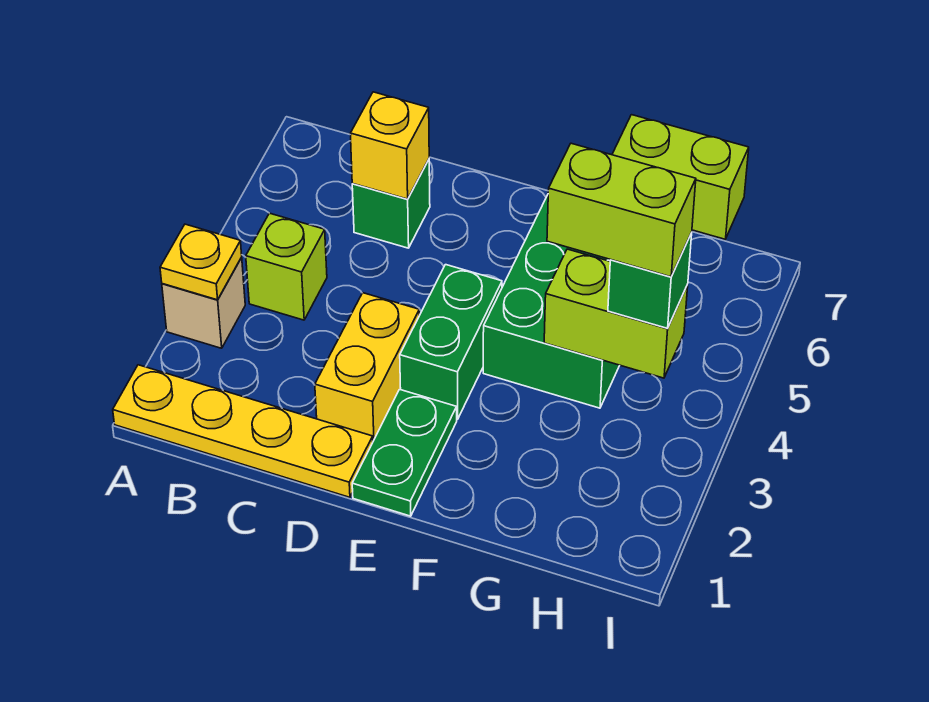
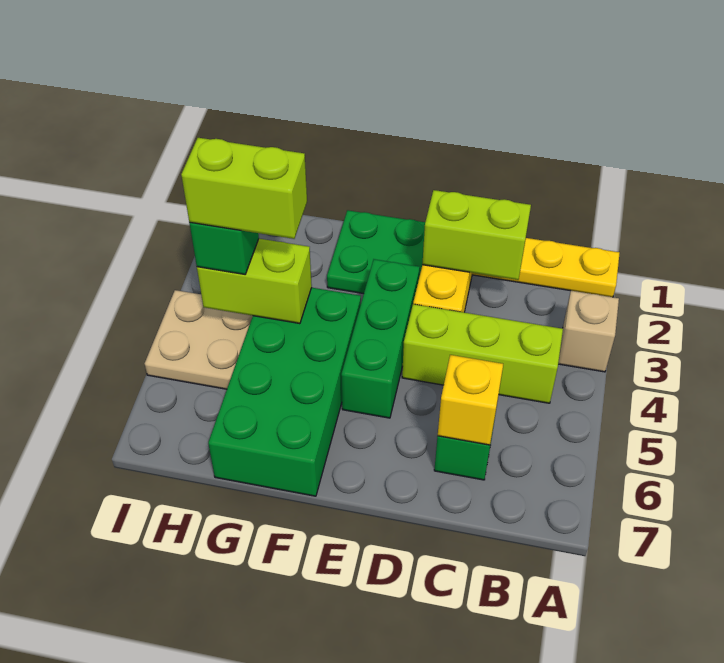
yellow 1x1 plate [160,224,242,300] -> none
lime 1x1 brick [246,213,327,320] -> lime 1x3 brick [402,304,563,403]
green 1x2 plate [352,389,457,516] -> green 2x2 plate [327,210,425,294]
green 1x2 brick [400,265,502,419] -> green 1x3 brick [341,259,420,418]
lime 1x2 brick [612,115,749,239] -> lime 1x2 brick moved to [422,190,531,280]
none -> tan 2x2 plate [145,290,253,389]

